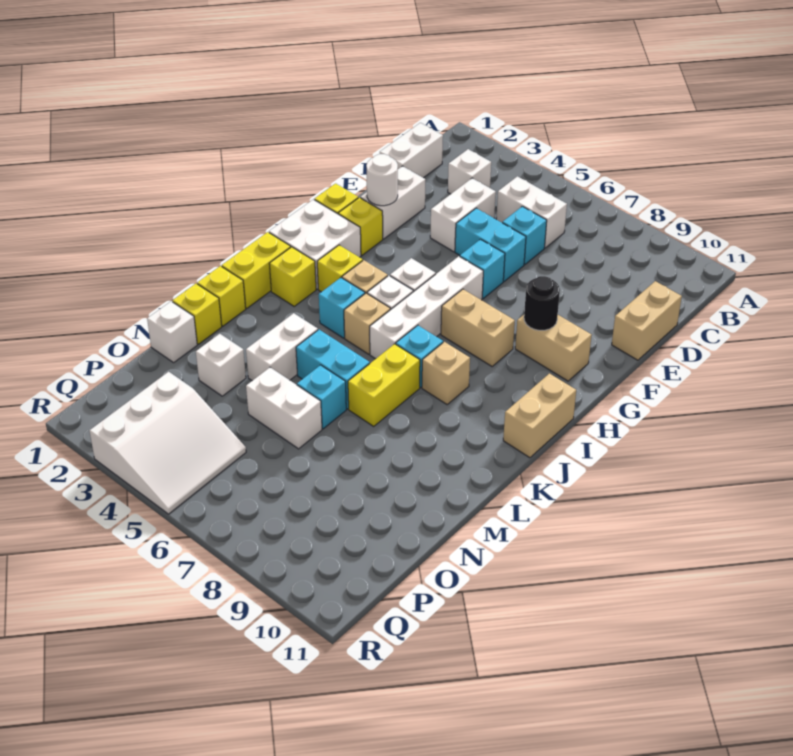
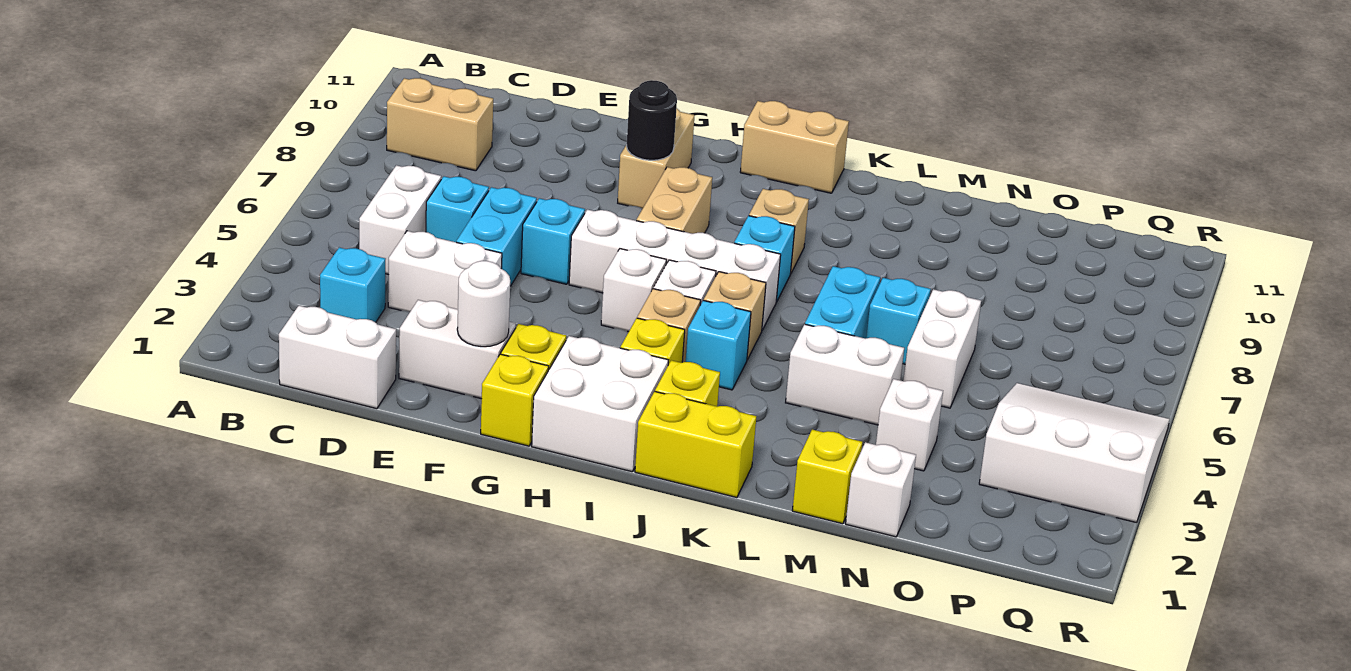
white 1x1 brick [448,149,491,194] -> cyan 1x1 brick [320,248,385,322]
tan 1x2 brick [612,281,682,360] -> tan 1x2 brick moved to [387,78,493,171]
yellow 1x2 brick [348,344,420,426] -> none
yellow 1x1 brick [197,266,246,326] -> none

